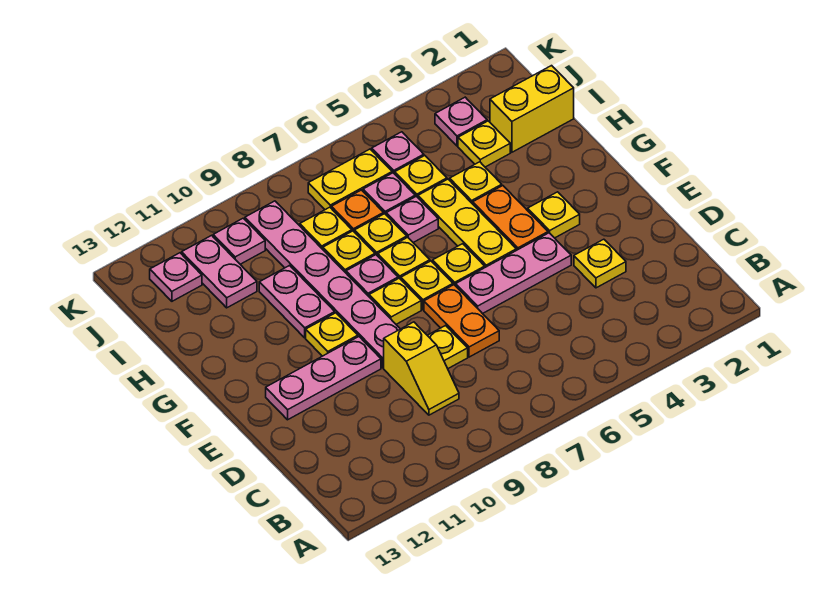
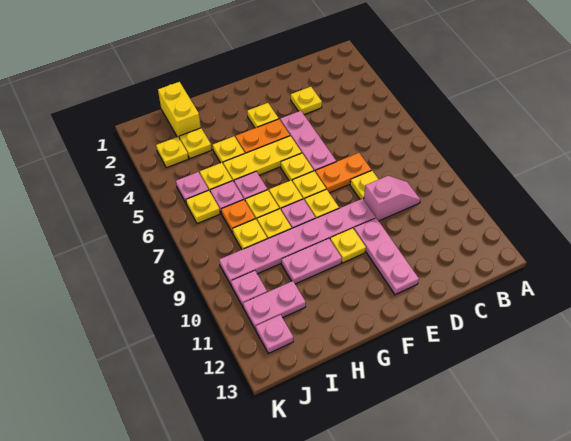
yellow 1x2 slope [384,322,459,415] -> pink 1x2 slope [364,176,421,221]
pink 1x1 plate [435,97,487,146] -> yellow 1x1 plate [156,137,188,168]
yellow 1x2 plate [308,149,392,210] -> yellow 1x1 plate [186,190,220,224]

